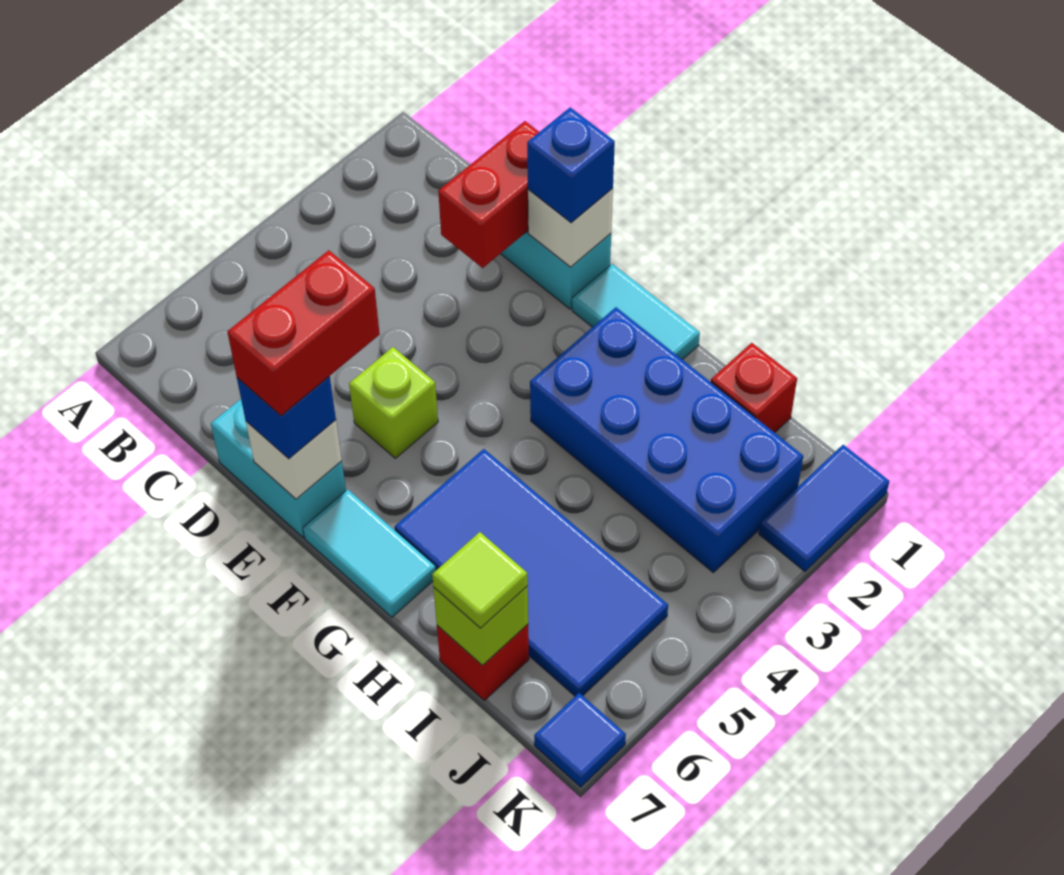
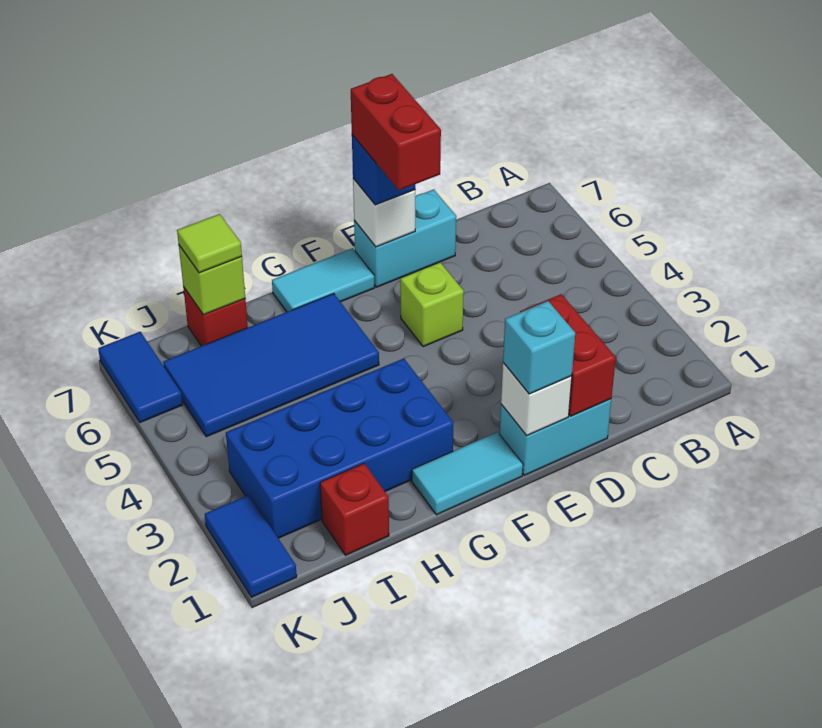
blue 1x1 brick [527,108,615,223] -> cyan 1x1 brick [503,301,575,394]
blue 1x1 tile [534,693,626,787] -> blue 1x2 tile [98,332,182,422]

